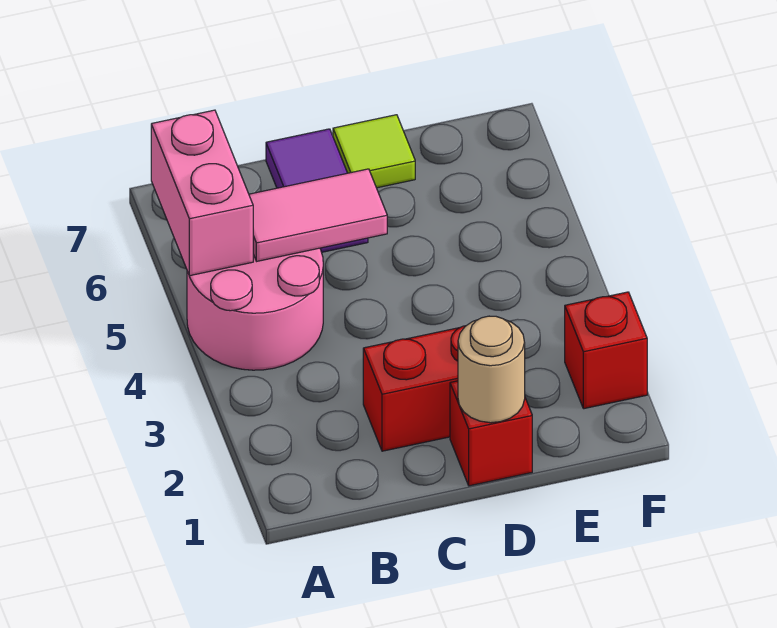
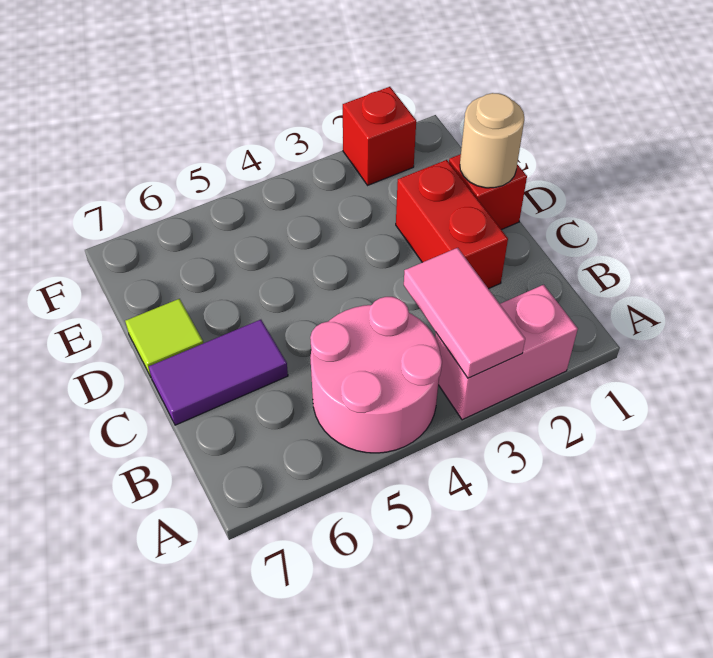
pink 1x2 brick [151,110,253,276] -> pink 1x2 brick moved to [435,285,578,420]
pink 1x2 tile [249,169,387,261] -> pink 1x2 tile moved to [404,248,525,378]

